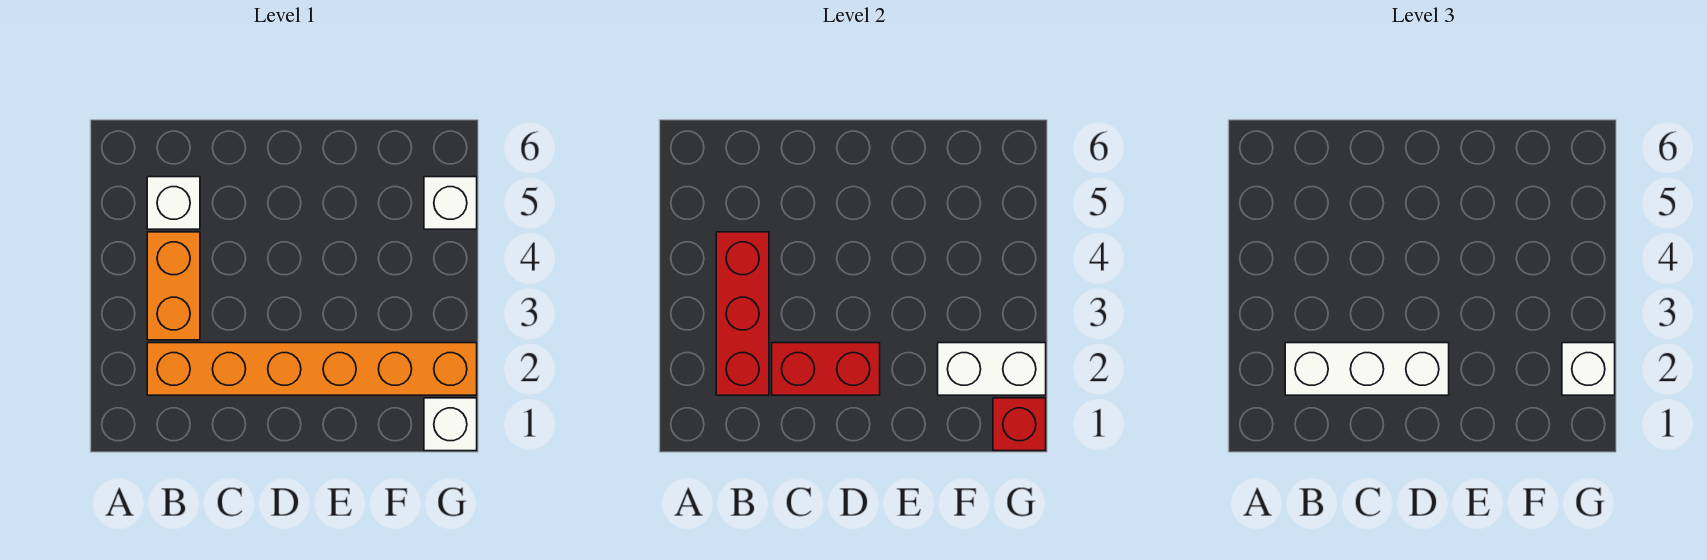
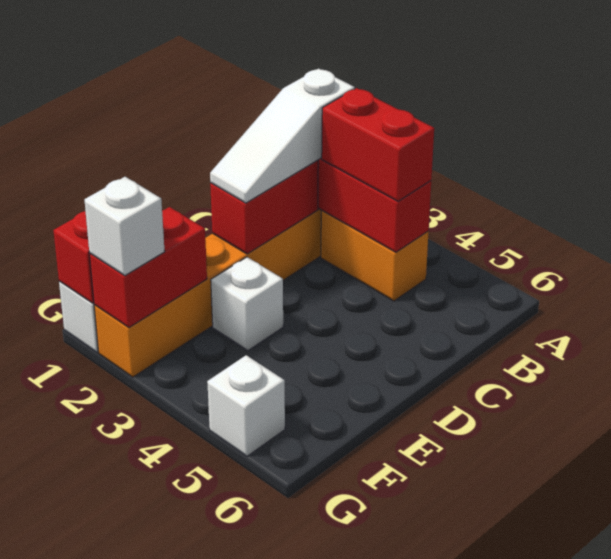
white 1x3 brick [1285,343,1449,395] -> white 1x3 slope [210,69,355,203]
none -> red 1x2 brick [322,88,434,201]
white 1x1 brick [147,177,200,229] -> white 1x1 brick moved to [211,257,283,351]
white 1x2 brick [938,343,1046,395] -> red 1x2 brick [90,207,207,328]

